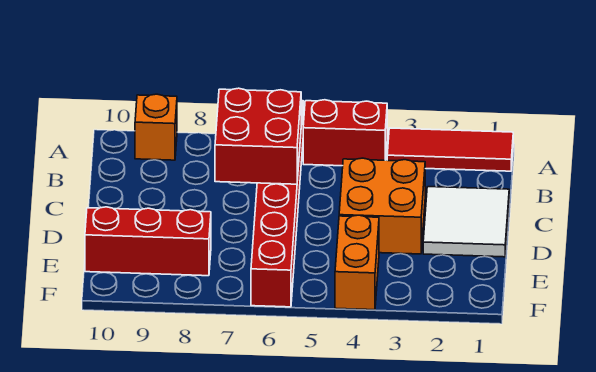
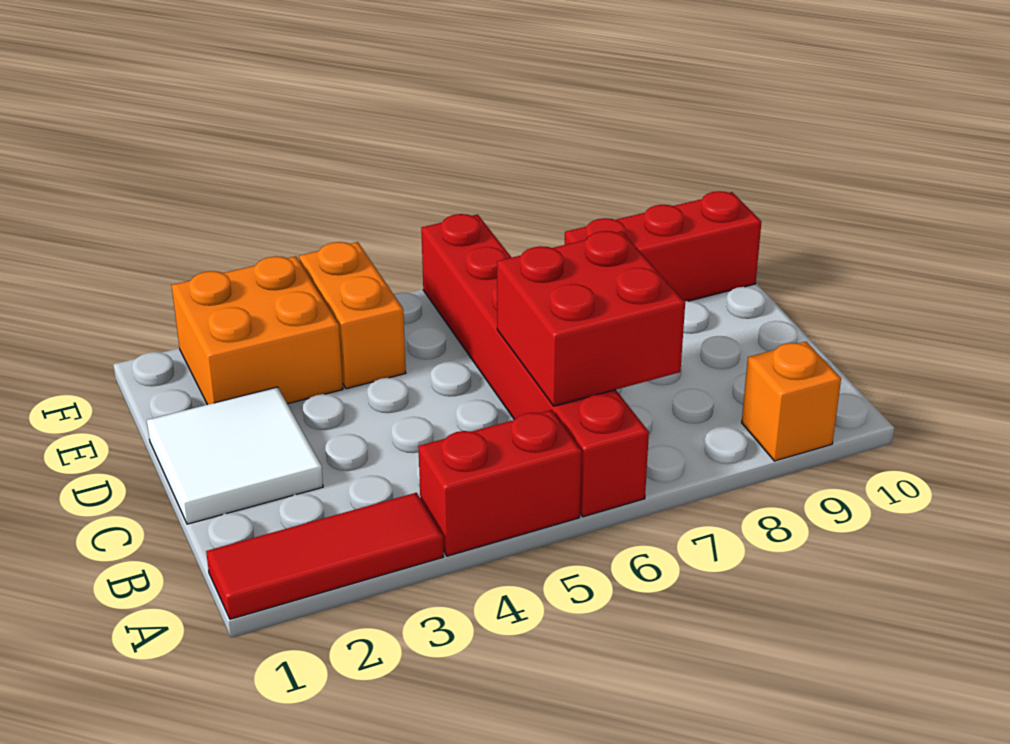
orange 2x2 brick [339,158,425,254] -> orange 2x2 brick moved to [172,256,343,405]

